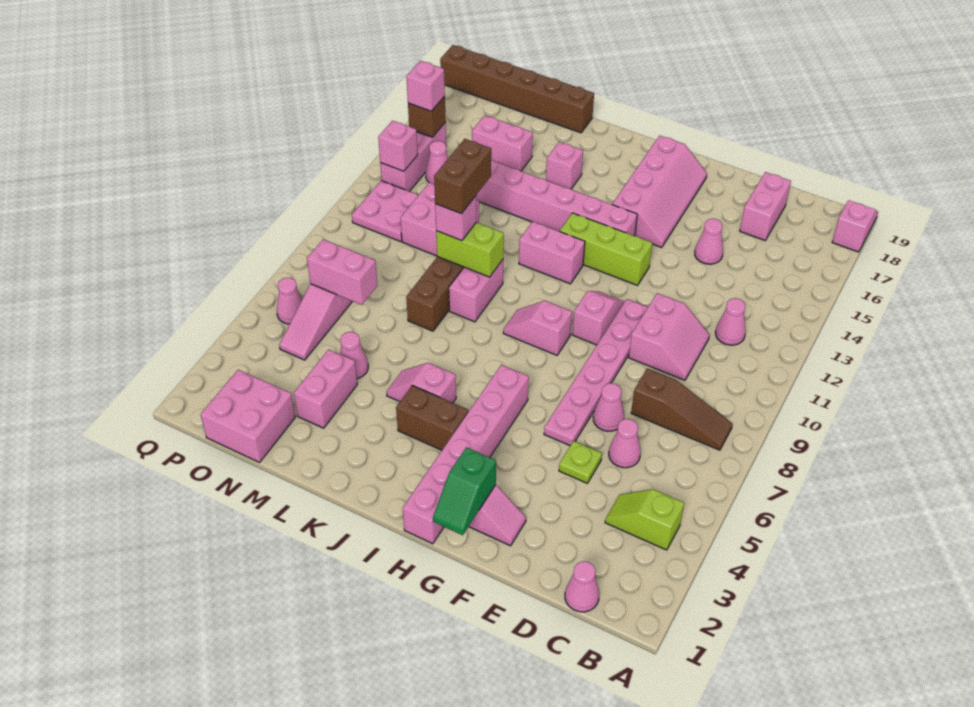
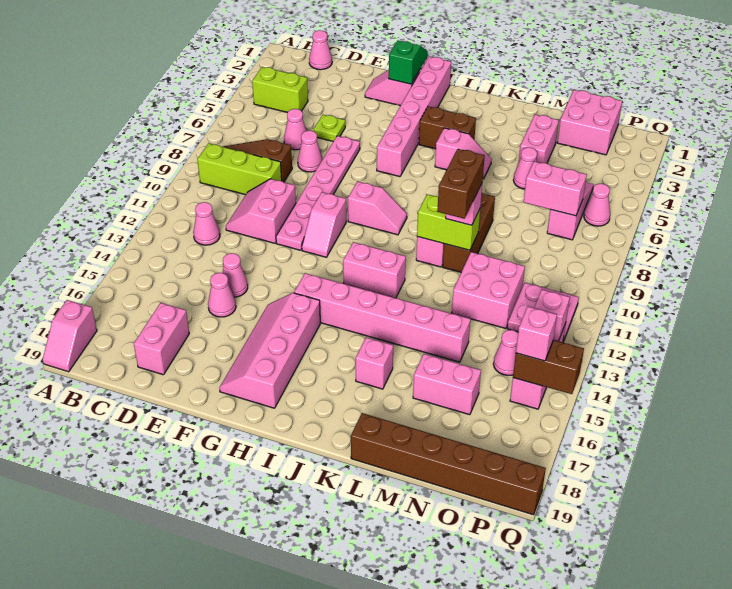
lime 1x2 slope [605,489,684,550] -> lime 1x2 brick [252,67,308,112]
none -> pink 1x1 cone [222,253,248,297]
lime 1x3 brick [560,213,652,285] -> lime 1x3 brick moved to [197,143,282,195]
brown 1x1 brick [408,96,446,137] -> brown 1x2 brick [513,340,584,394]

